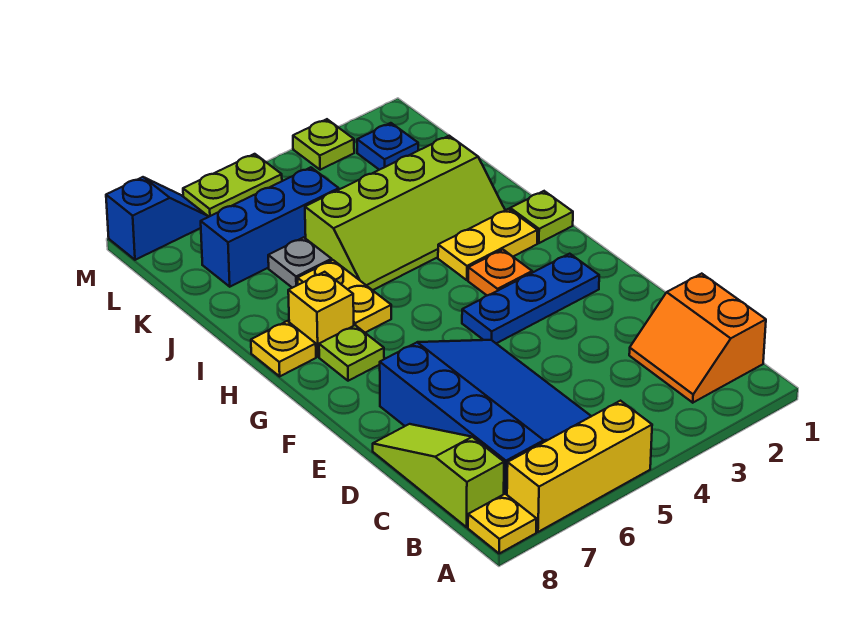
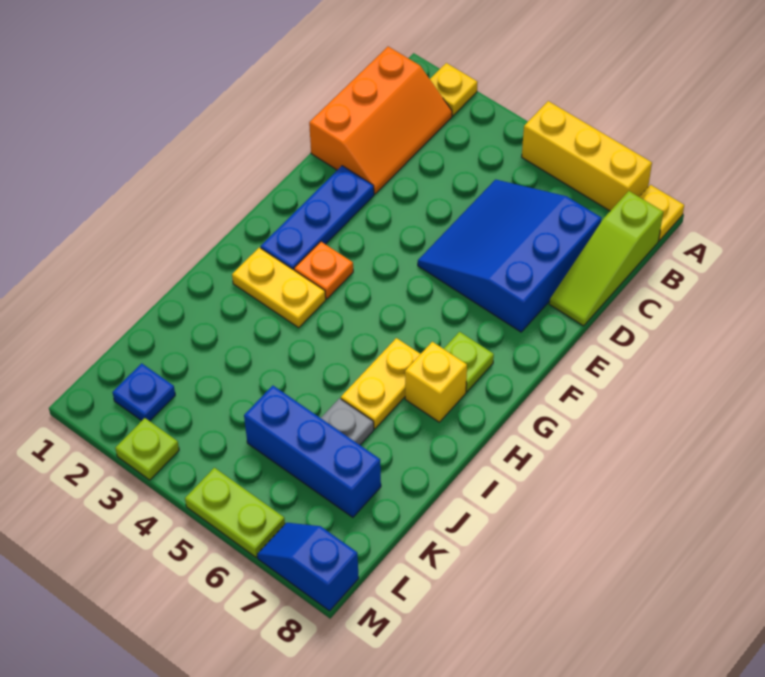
orange 2x2 slope [629,274,766,403] -> orange 2x3 slope [309,47,452,194]
blue 3x4 slope [380,340,591,495] -> blue 3x3 slope [418,180,601,332]
blue 1x3 plate [462,254,599,343] -> blue 1x3 plate turned to [261,166,374,270]
lime 1x1 plate [510,191,573,243] -> none
yellow 1x1 plate [251,321,316,376] -> yellow 1x1 plate moved to [430,63,477,116]
lime 2x4 slope [305,136,505,290] -> none

